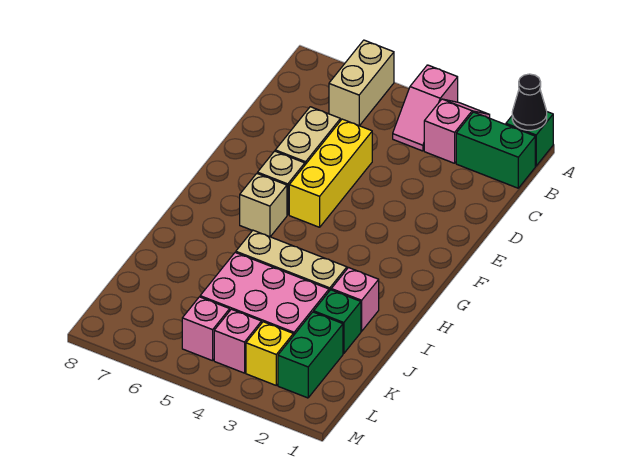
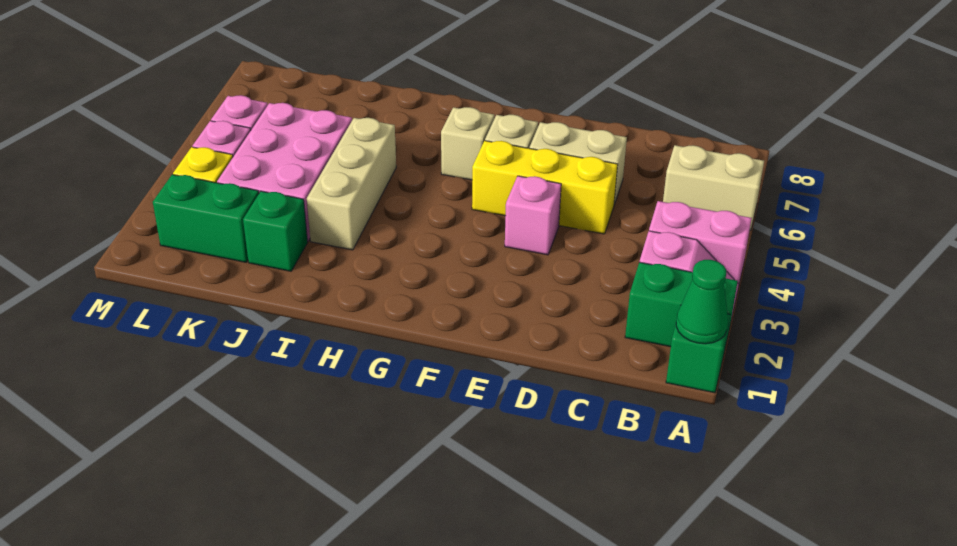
black 1x1 cone [512,74,547,130] -> green 1x1 cone [676,260,728,344]
pink 1x2 slope [393,65,458,151] -> pink 1x2 brick [649,201,752,284]
green 1x2 brick [456,112,535,188] -> green 1x2 brick turned to [625,262,738,351]
pink 1x1 brick [331,268,379,331] -> pink 1x1 brick moved to [505,176,561,255]

